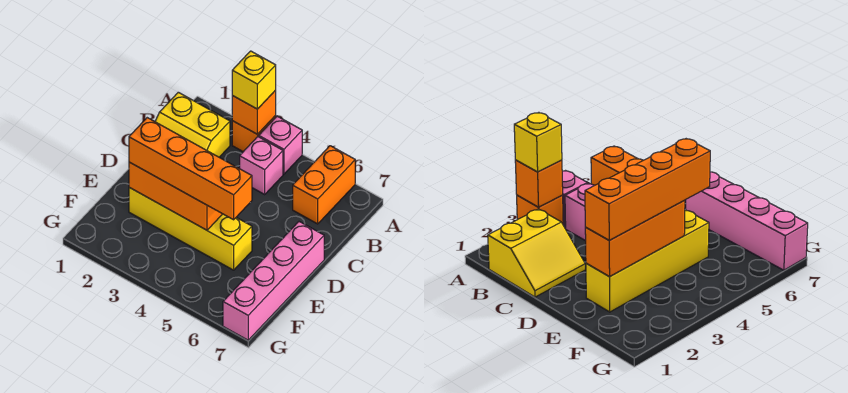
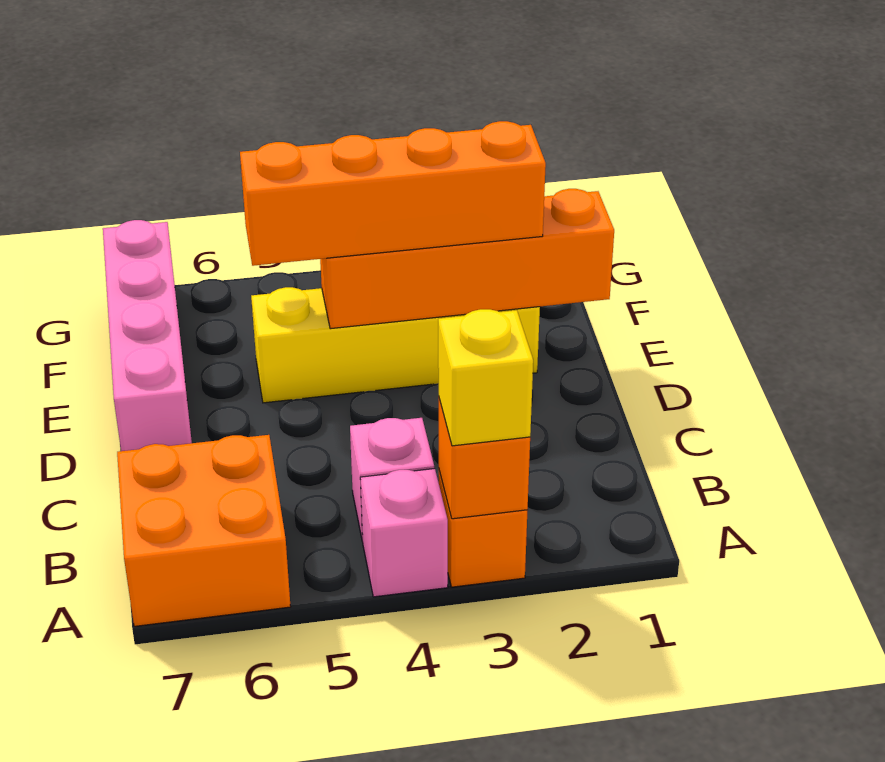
orange 1x2 brick [293,146,355,224] -> orange 2x2 brick [117,435,291,626]
yellow 2x2 slope [155,92,230,157] -> none
orange 1x3 brick [129,162,222,230] -> orange 1x4 brick [320,189,614,329]

